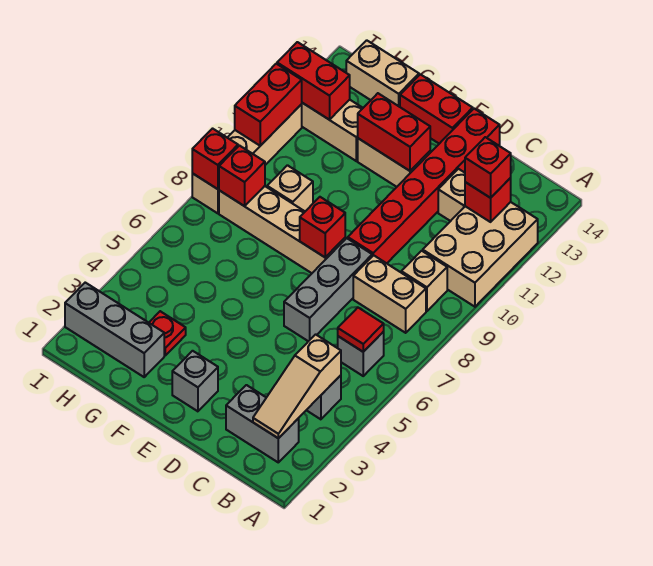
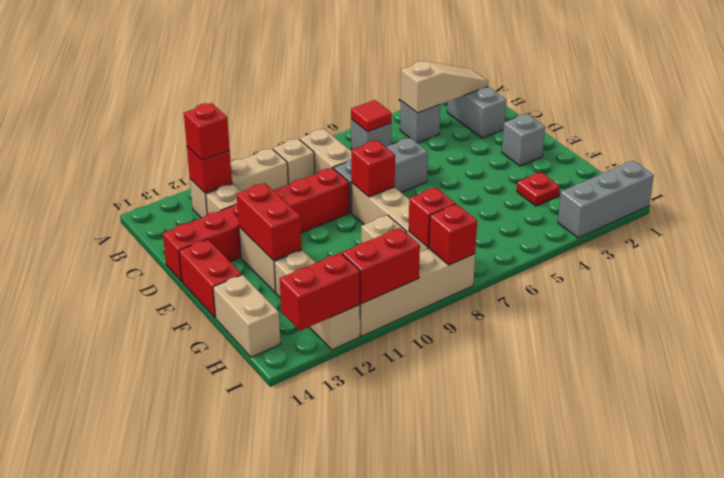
tan 2x3 brick [423,202,538,307] -> tan 1x3 brick [190,148,288,218]
grey 1x3 brick [65,283,164,377] -> grey 1x3 brick turned to [558,161,654,238]
red 1x2 brick [277,42,350,120] -> red 1x2 brick turned to [280,253,360,331]

